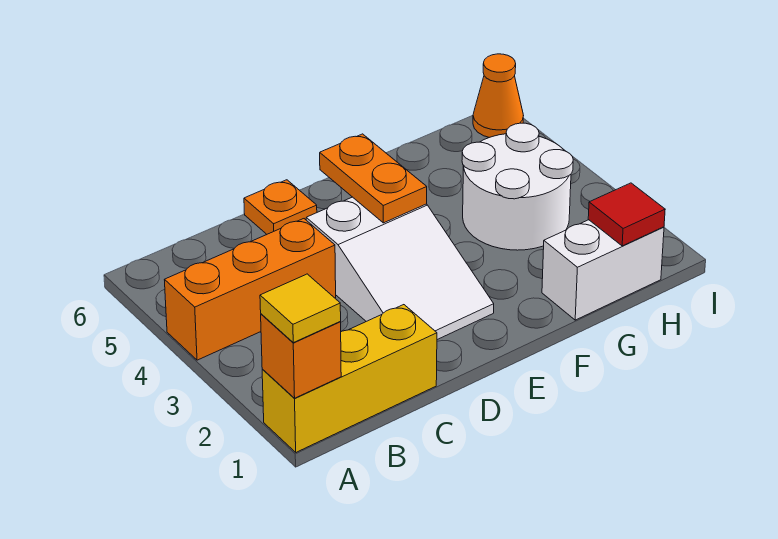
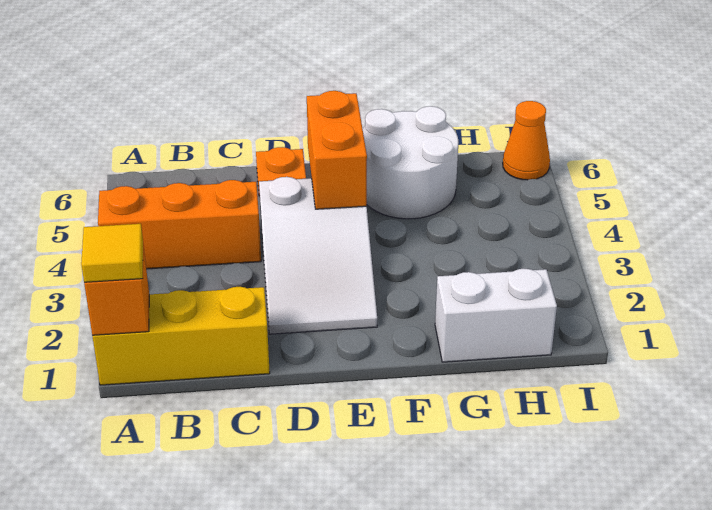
orange 1x2 plate [320,134,427,223] -> orange 1x2 brick [307,91,367,209]
white 2x2 round brick [462,123,573,250] -> white 2x2 round brick moved to [363,106,458,219]
red 1x1 tile [588,183,665,246] -> none

